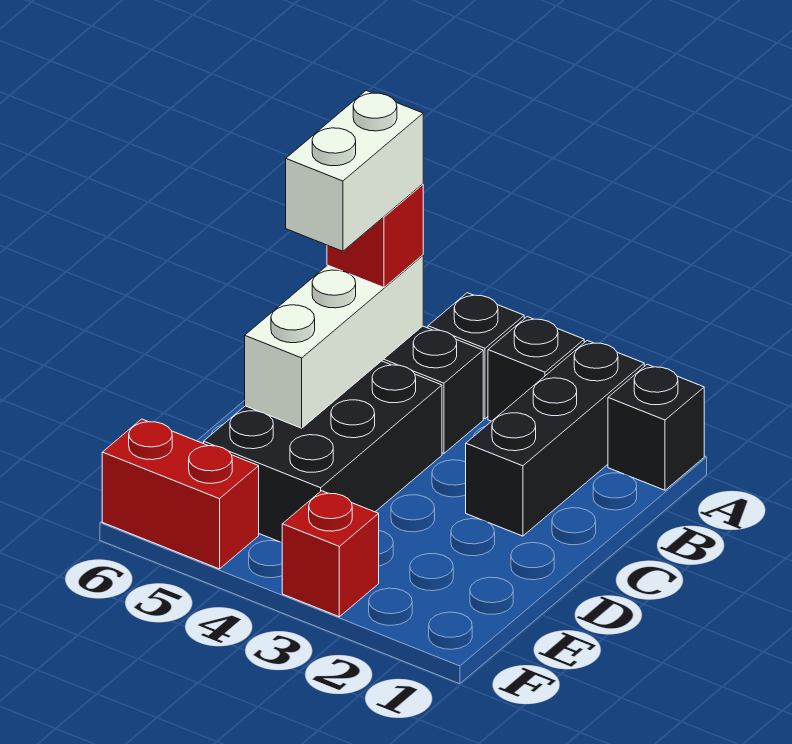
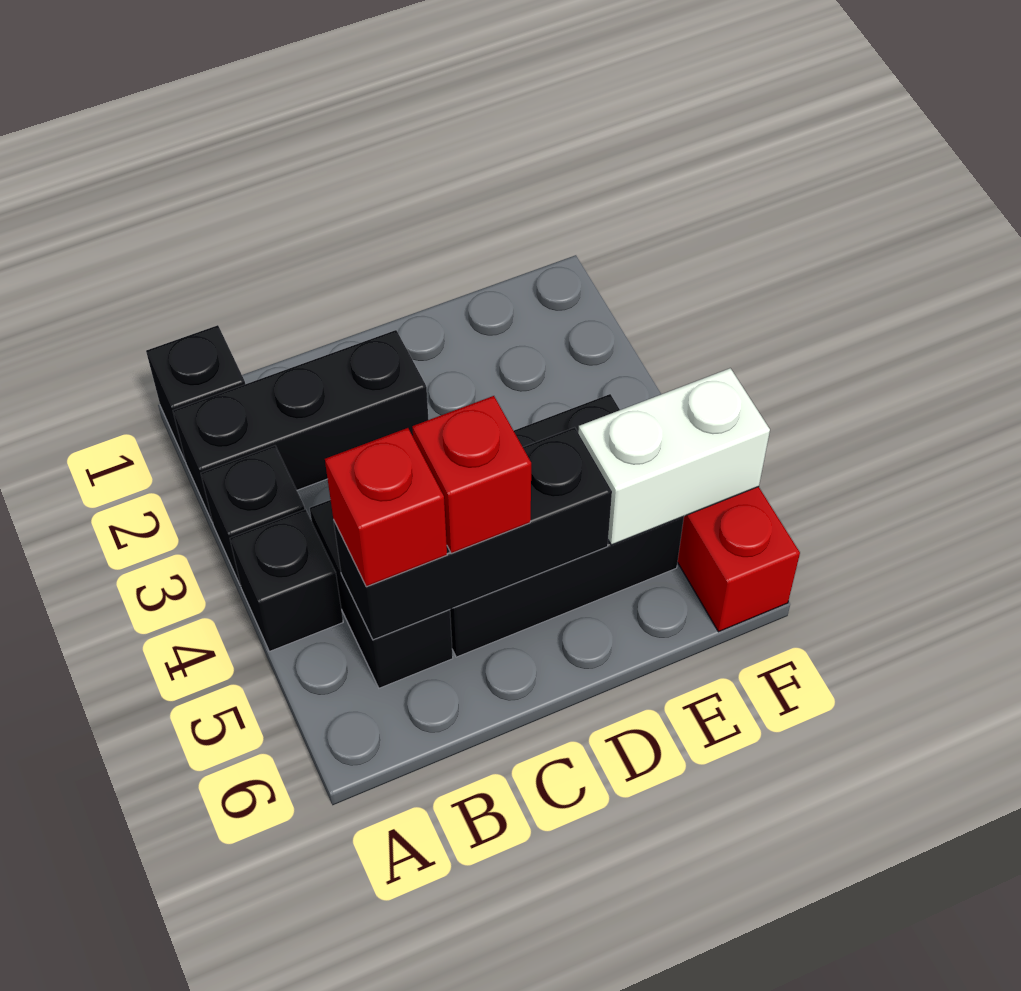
white 1x3 brick [245,255,423,428] -> black 1x3 brick [334,427,612,640]
white 1x2 brick [286,91,423,251] -> white 1x2 brick moved to [578,368,770,545]
red 1x1 brick [282,491,379,617] -> red 1x1 brick moved to [412,396,531,553]

